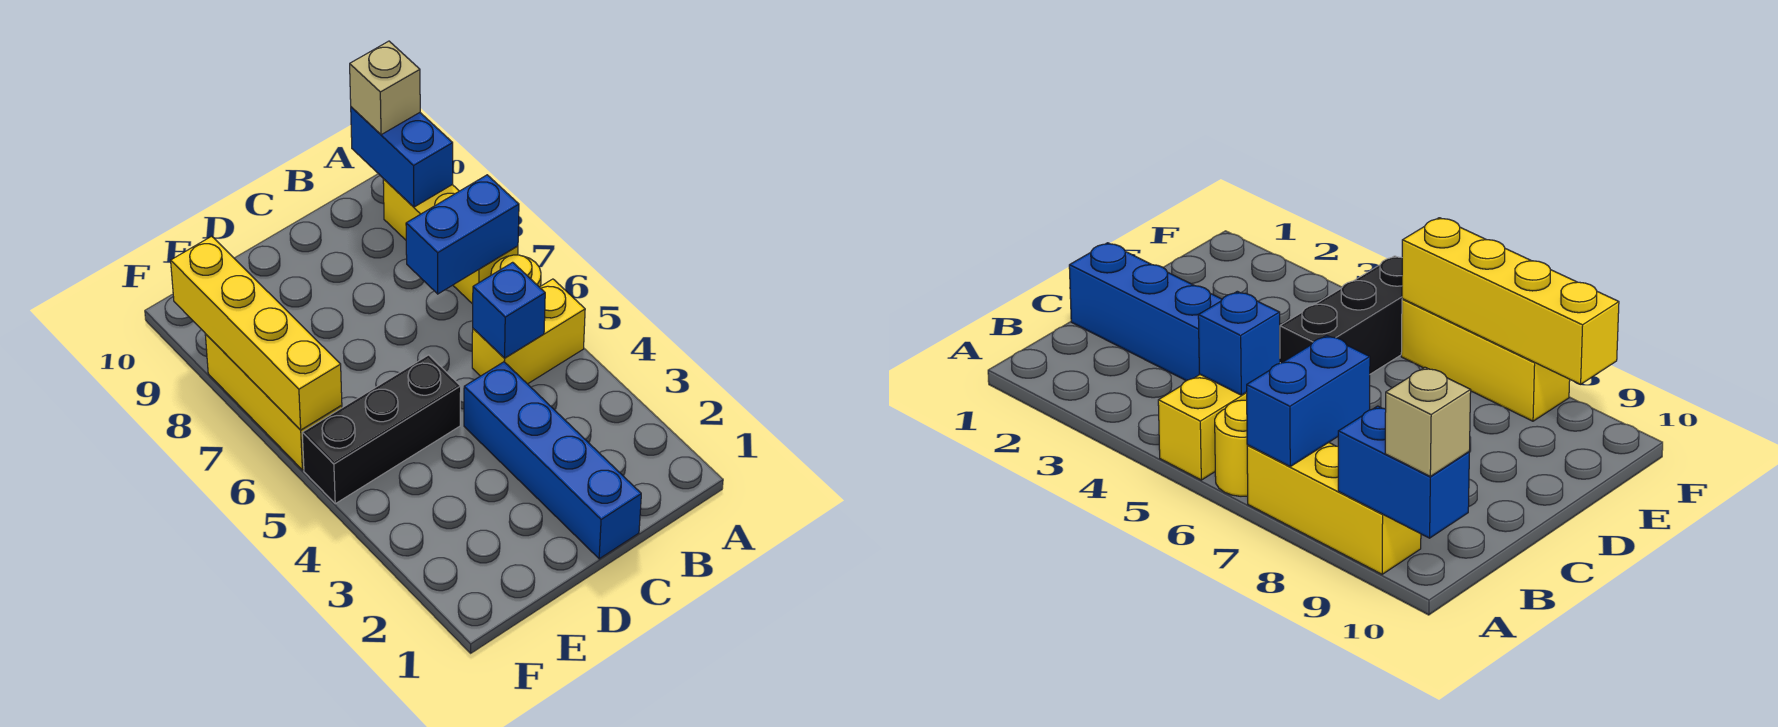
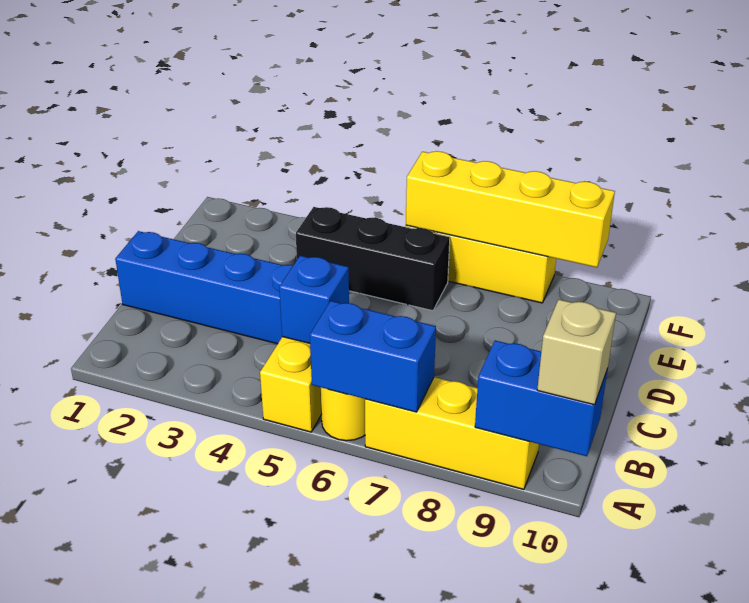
blue 1x2 brick [406,175,519,294] -> blue 1x2 brick turned to [310,301,436,412]
black 1x3 brick [302,355,461,504] -> black 1x3 brick turned to [296,207,450,311]

